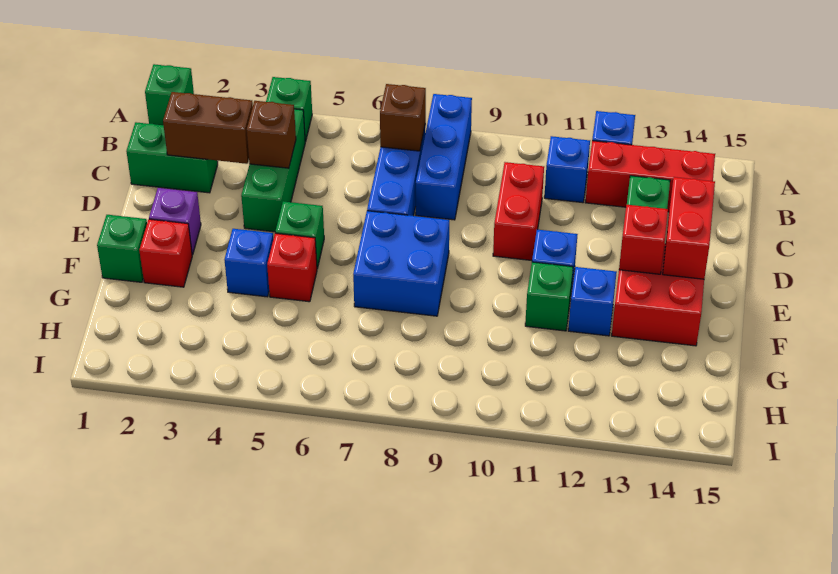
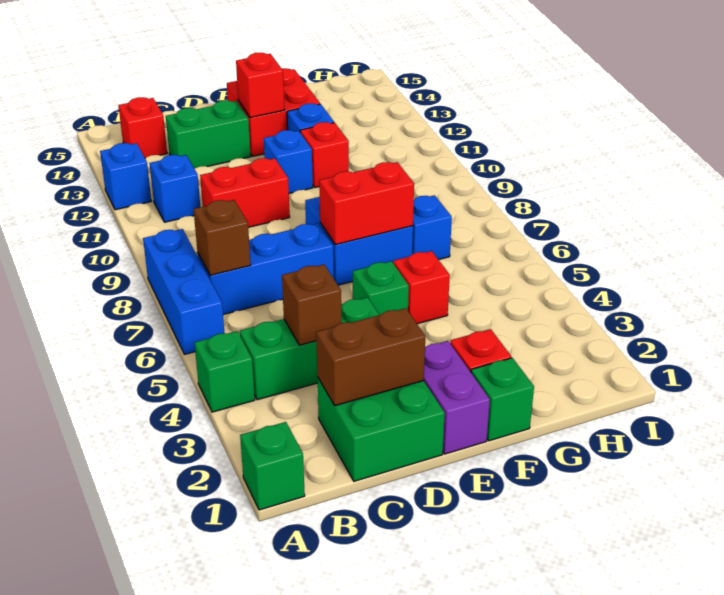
blue 1x3 brick [416,94,472,220] -> blue 1x3 brick turned to [143,229,224,354]
red 1x3 brick [586,141,715,212] -> red 1x1 brick [118,97,167,158]
green 1x2 brick [126,122,218,193] -> green 2x2 brick [317,377,445,481]
brown 1x2 brick [163,92,253,164] -> brown 1x2 brick turned to [316,308,425,406]
red 1x2 brick [663,177,715,279] -> red 1x2 brick moved to [319,162,414,245]
purple 1x1 brick [149,188,201,255] -> purple 1x2 brick [424,341,490,454]
blue 1x1 brick [225,229,273,297] -> blue 1x1 brick moved to [412,195,452,260]
green 1x1 brick [525,262,573,331] -> red 1x1 brick [300,122,349,187]

